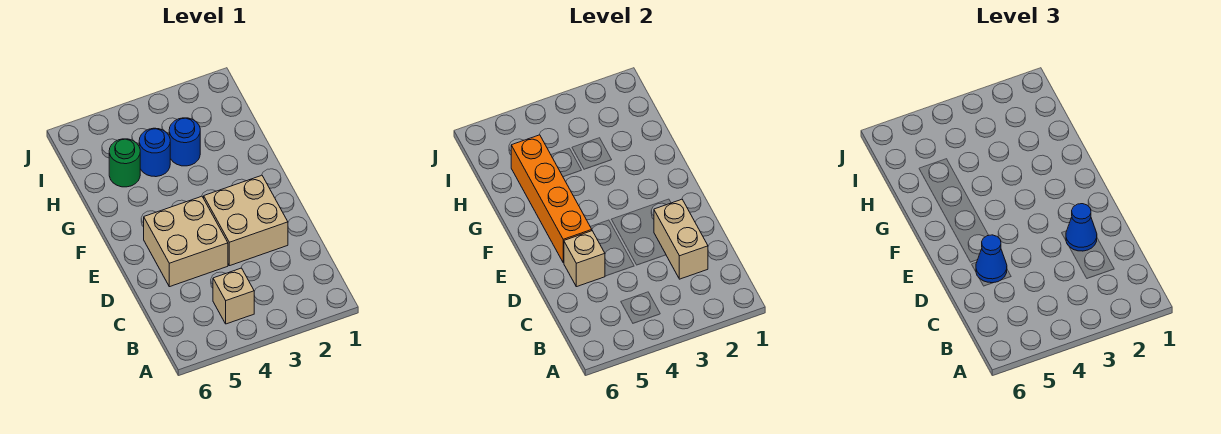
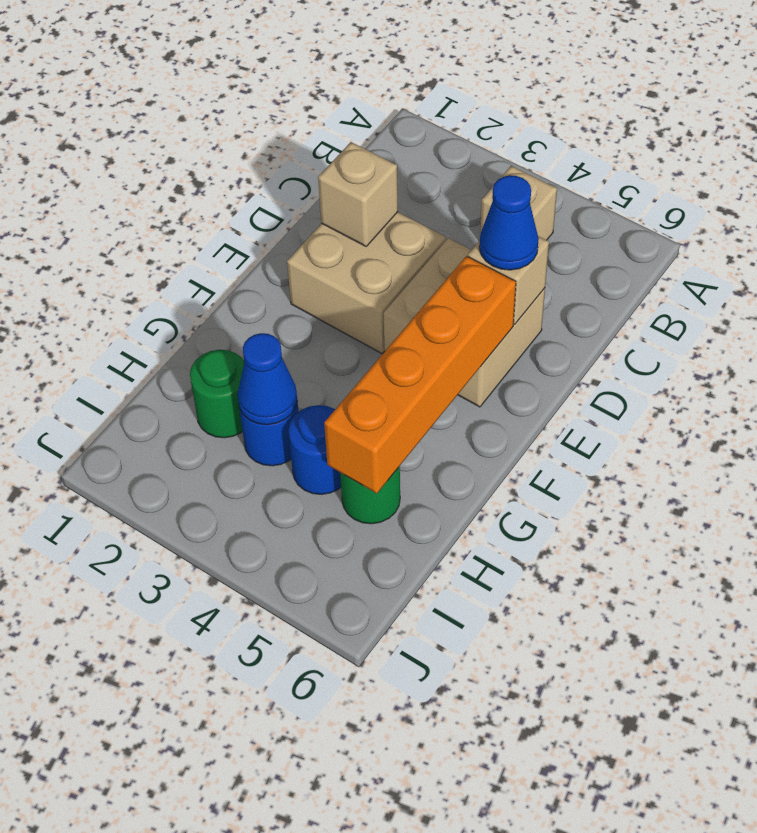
tan 1x2 brick [654,199,708,279] -> tan 1x1 brick [318,142,398,246]
blue 1x1 cone [1066,204,1097,251] -> blue 1x1 cone moved to [238,333,297,425]
none -> green 1x1 round brick [190,350,244,438]

